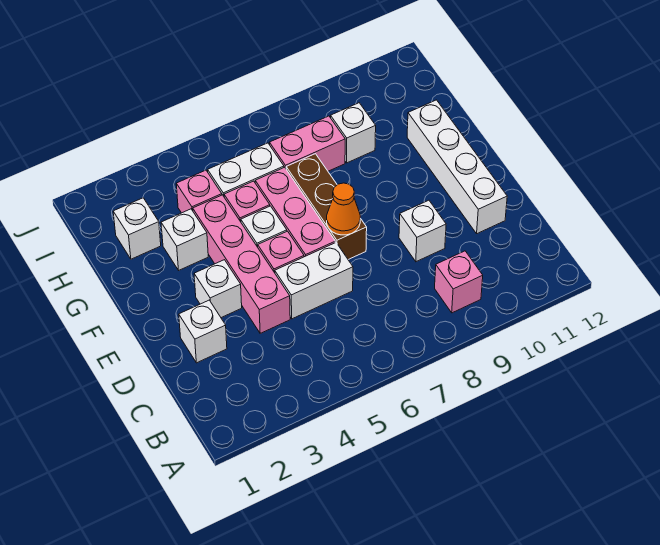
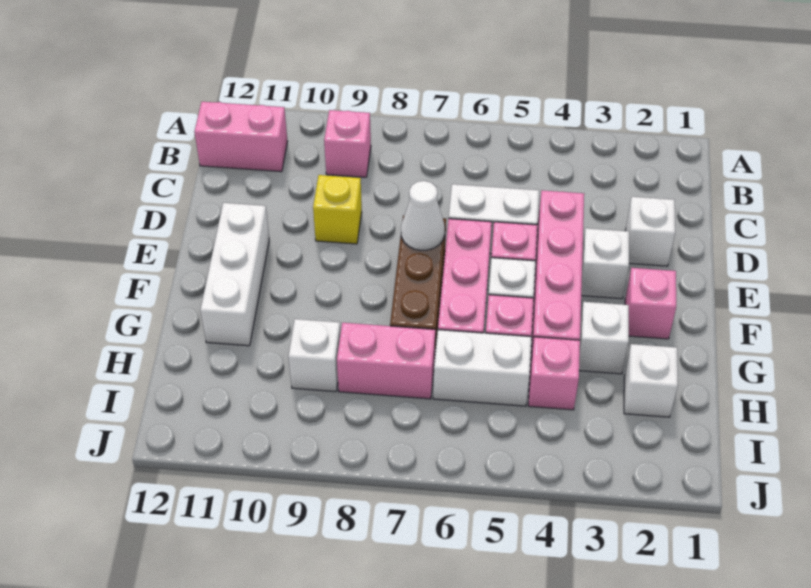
none -> pink 1x2 brick [194,102,288,172]
white 1x1 brick [399,200,446,262] -> yellow 1x1 brick [313,175,362,244]
white 1x4 brick [407,100,507,234] -> white 1x3 brick [200,203,269,346]
orange 1x1 cone [327,183,360,235] -> white 1x1 cone [401,181,445,250]
none -> pink 1x1 brick [625,268,676,339]

